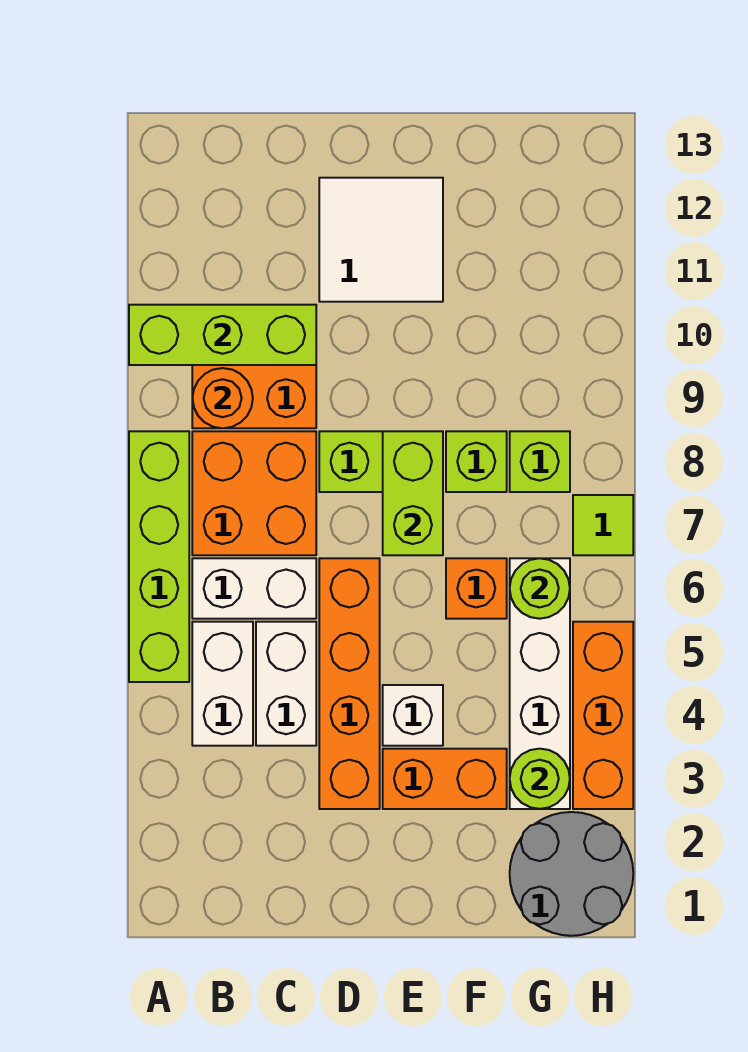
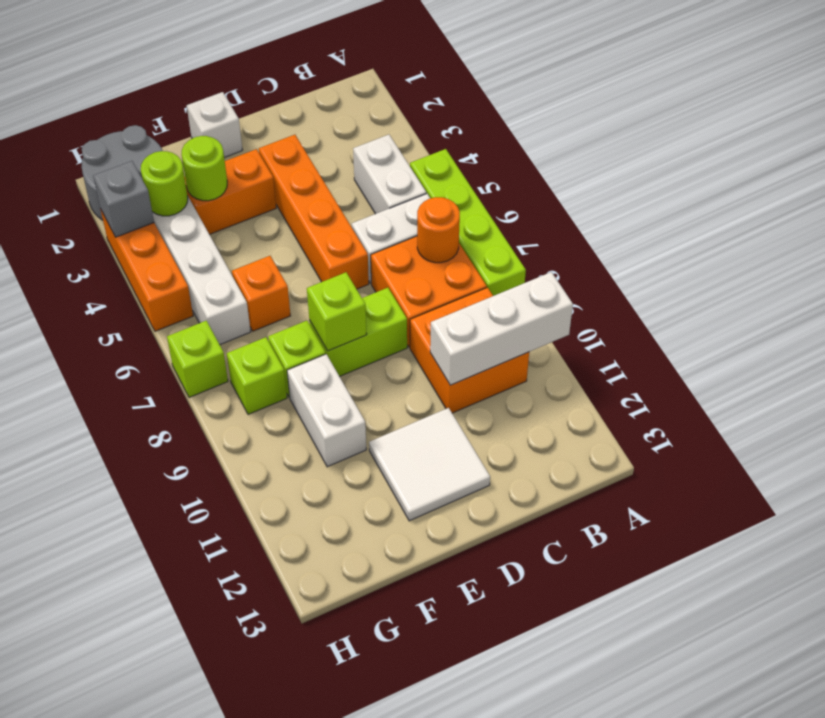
lime 1x3 brick [129,305,316,365] -> white 1x3 brick [430,272,573,385]
orange 1x1 round brick [192,368,253,428] -> orange 1x1 round brick moved to [417,197,460,263]
white 1x2 brick [256,622,316,746] -> white 1x2 brick moved to [287,354,366,467]
white 1x1 brick [383,685,443,746] -> white 1x1 brick moved to [187,92,242,158]
lime 1x2 brick [383,431,443,555] -> lime 1x1 brick [307,272,367,351]
lime 1x1 round brick [510,558,570,619] -> lime 1x1 round brick moved to [181,136,227,201]
none -> grey 1x1 brick [93,161,154,237]
lime 1x1 tile [573,495,633,555] -> lime 1x1 brick [167,321,228,397]

